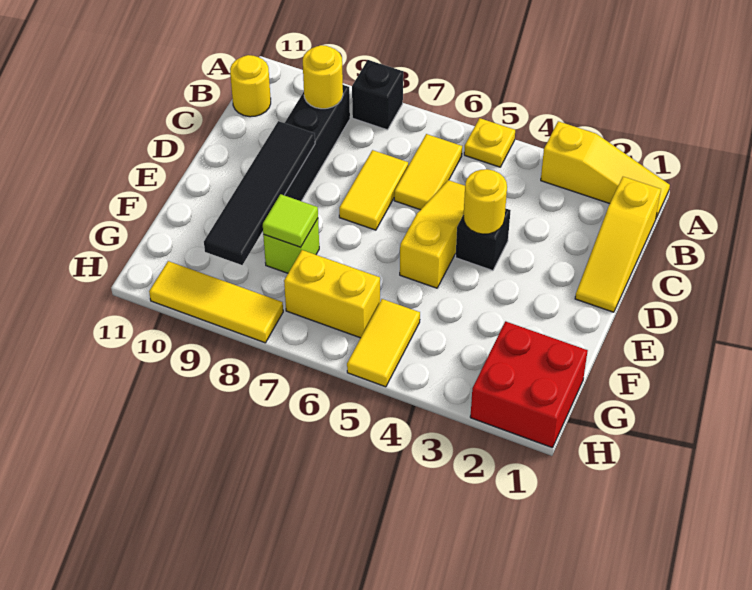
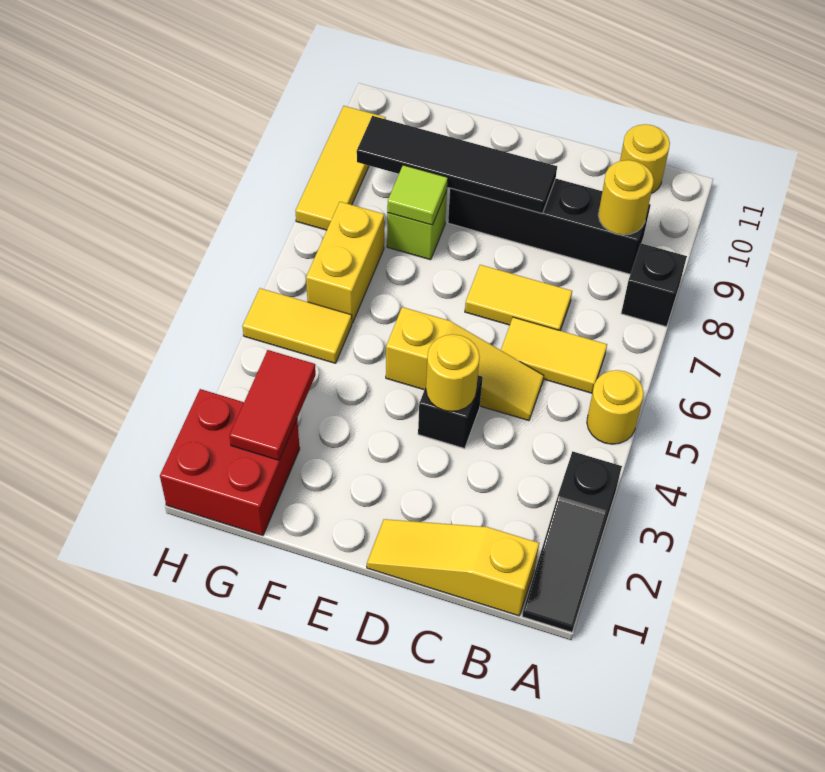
yellow 1x3 slope [541,121,670,218] -> black 1x3 slope [522,451,622,632]
yellow 1x1 plate [464,118,515,167] -> yellow 1x1 round brick [587,370,644,444]
none -> red 1x2 tile [229,350,316,460]

